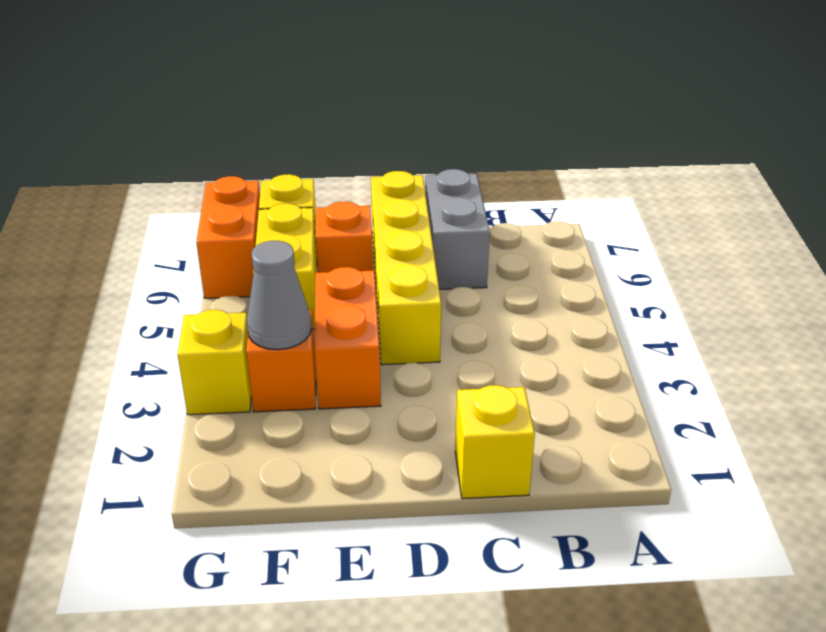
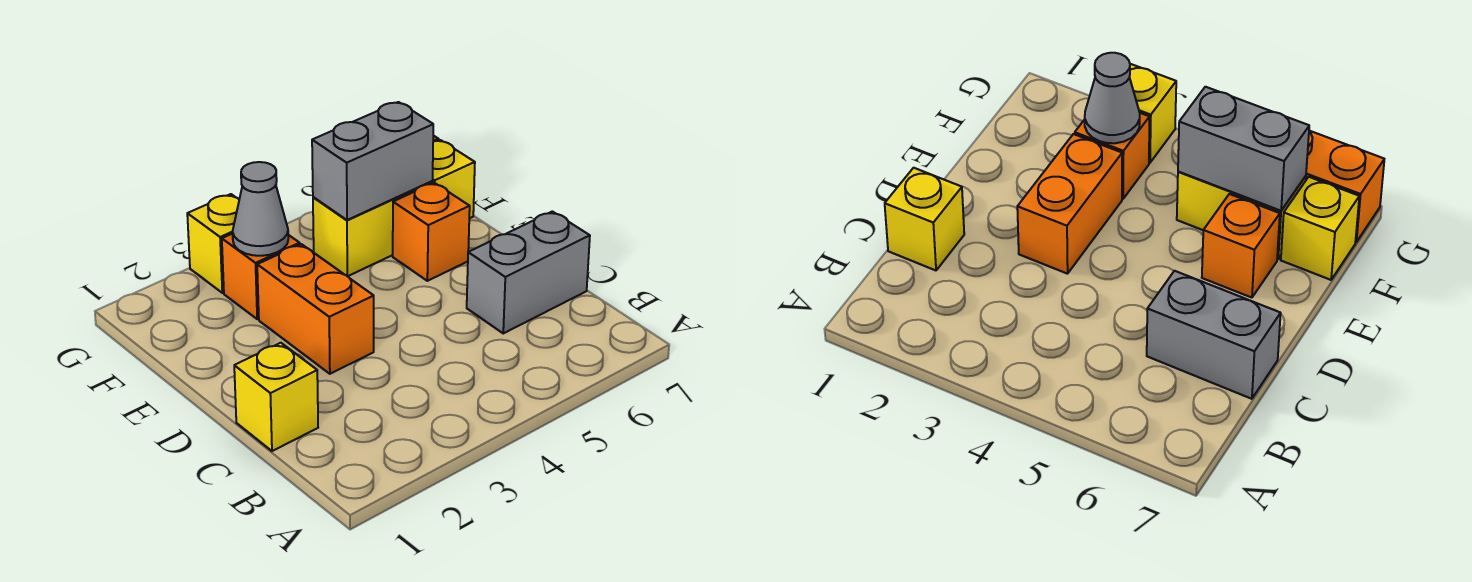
yellow 1x4 brick [371,171,441,365] -> none
orange 1x2 brick [315,267,381,409] -> orange 1x2 brick turned to [257,244,374,374]
none -> grey 1x2 brick [312,102,433,220]

